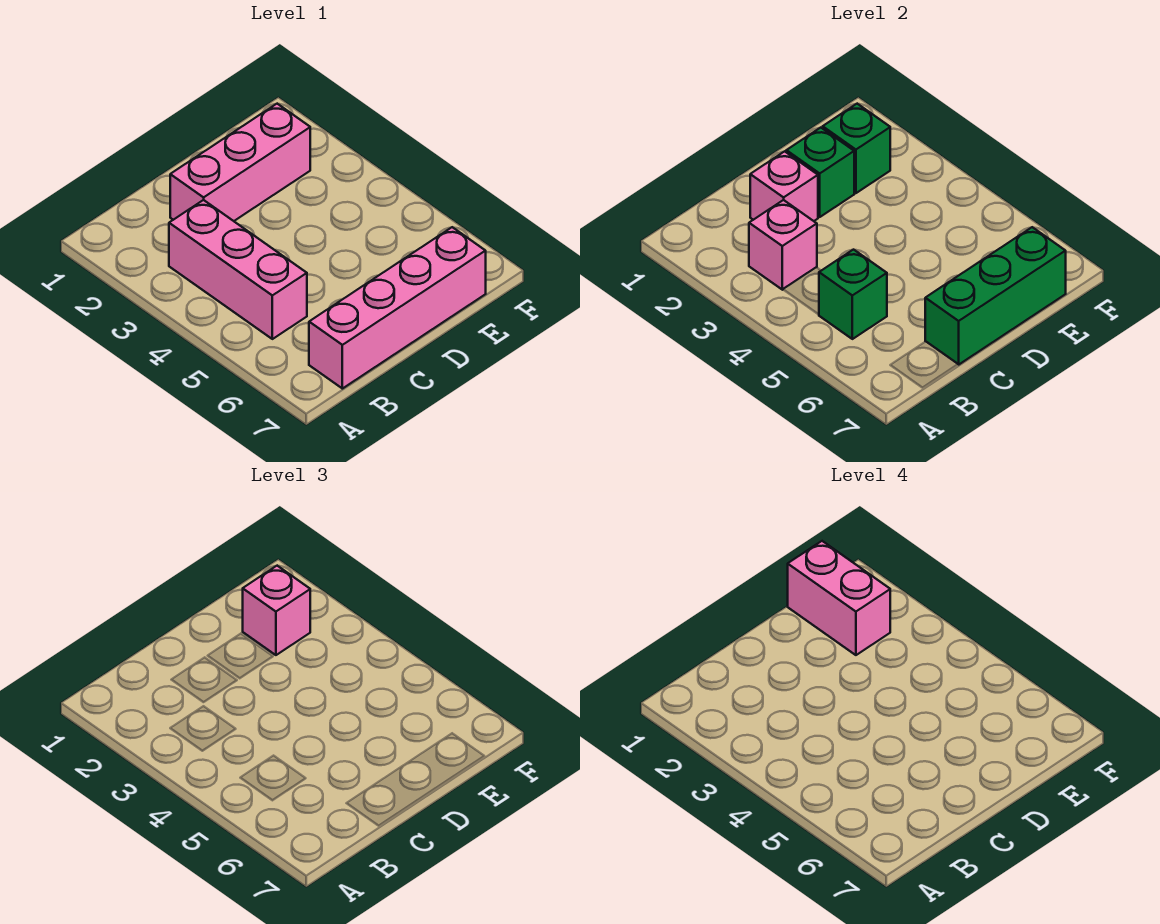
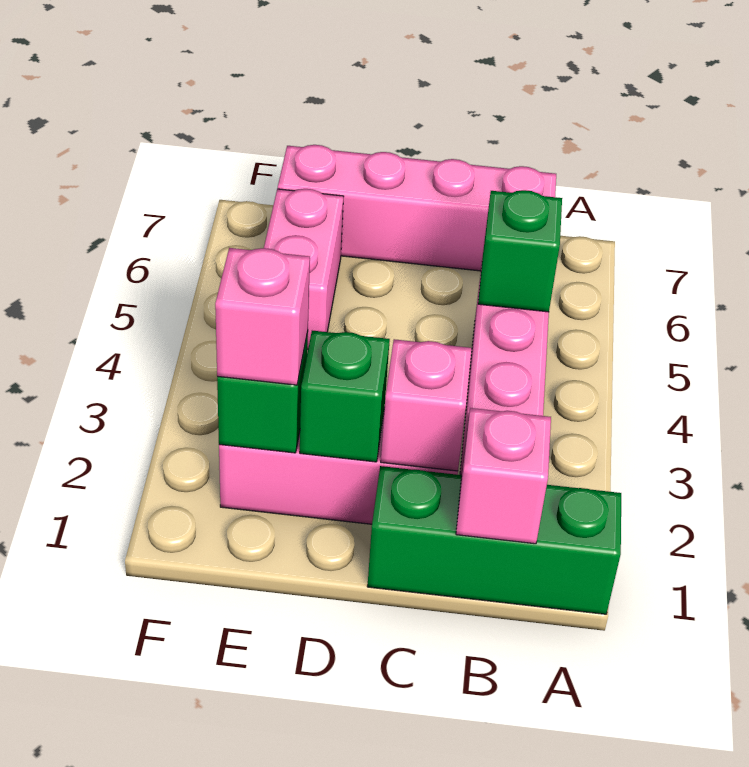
pink 1x1 brick [749,200,817,290] -> pink 1x1 brick moved to [456,408,551,544]
green 1x3 brick [925,227,1066,364] -> green 1x3 brick moved to [367,466,621,614]
pink 1x2 brick [788,541,890,655] -> pink 1x2 brick moved to [264,189,344,349]

